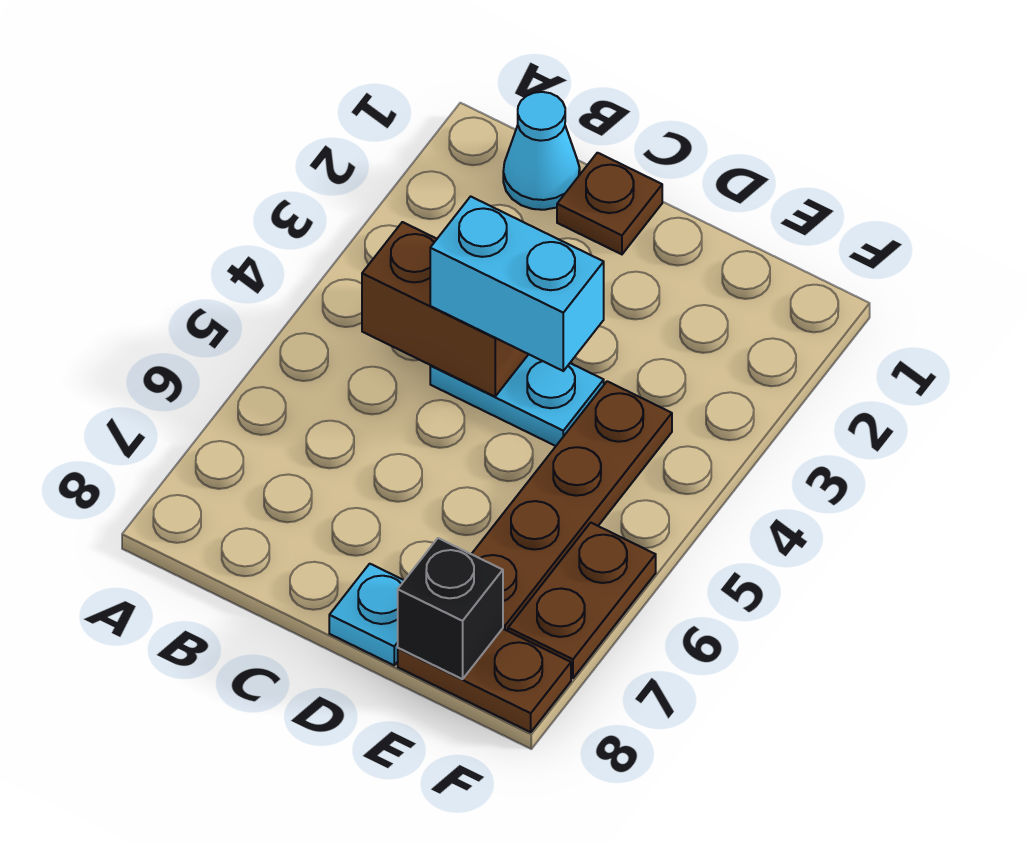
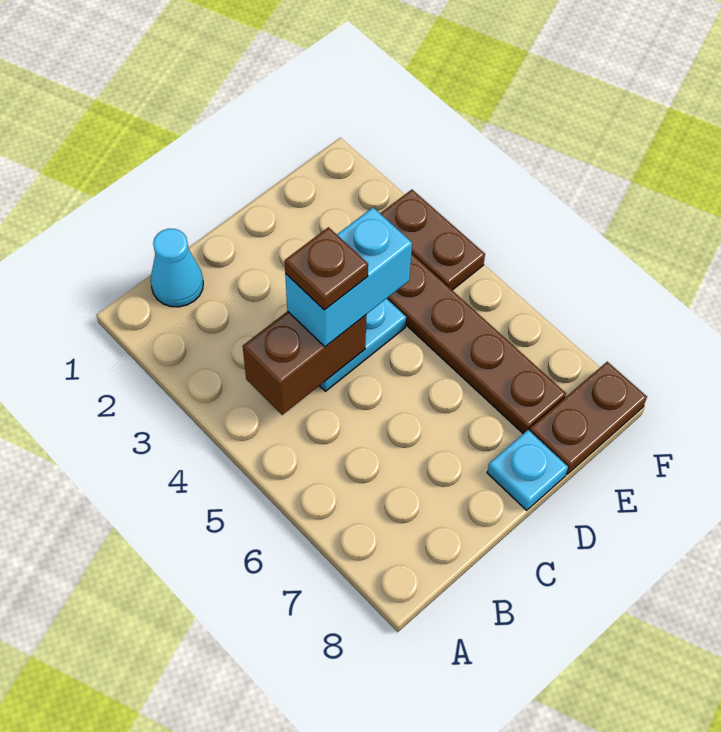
brown 1x1 plate [557,153,662,254] -> brown 1x1 plate moved to [285,227,368,310]
black 1x1 brick [398,538,503,679] -> none
brown 1x2 plate [508,523,656,678] -> brown 1x2 plate moved to [380,190,485,290]

